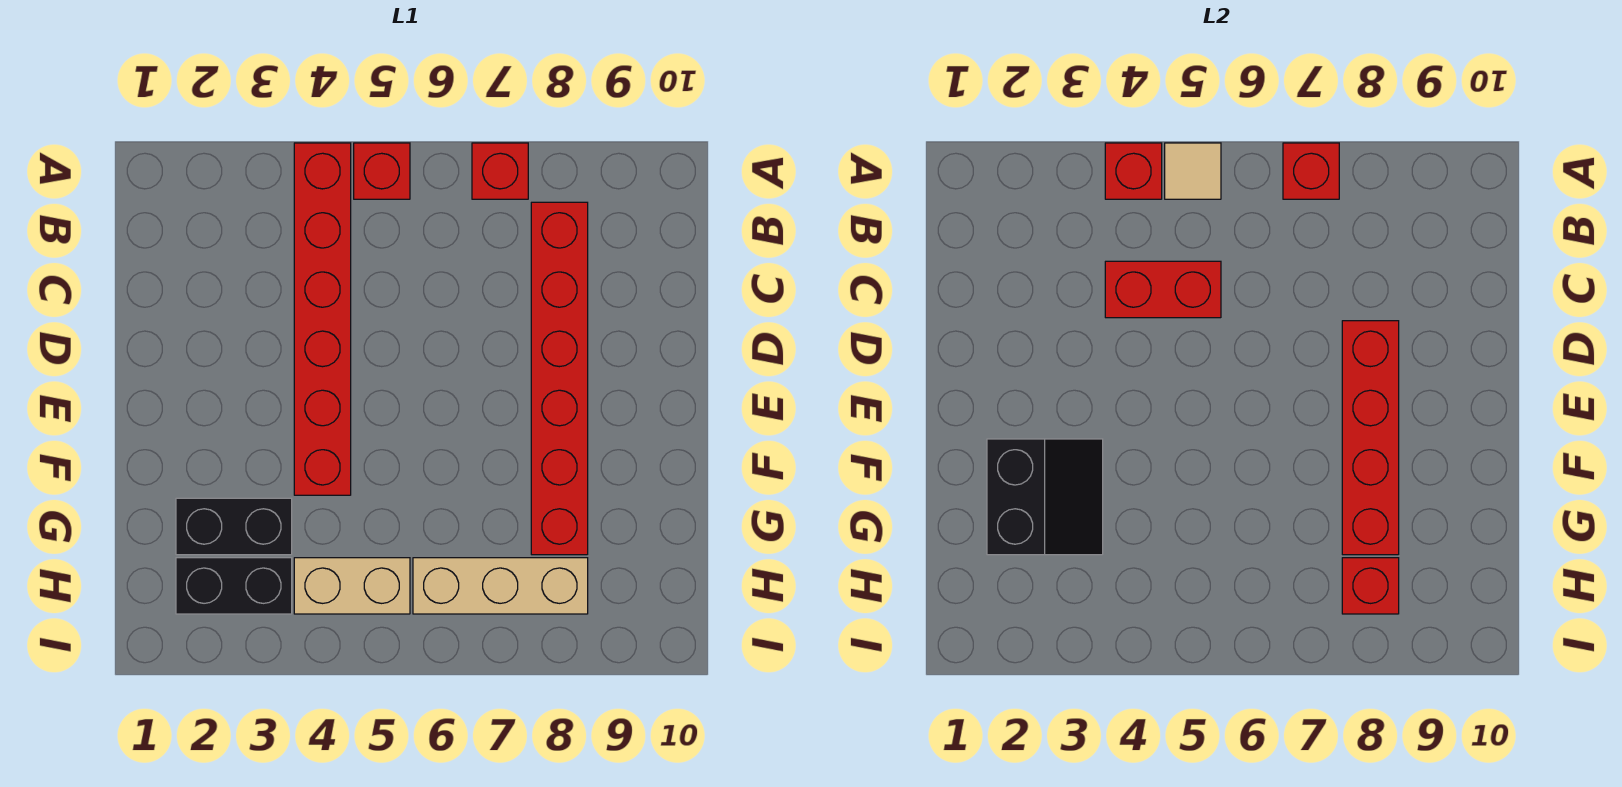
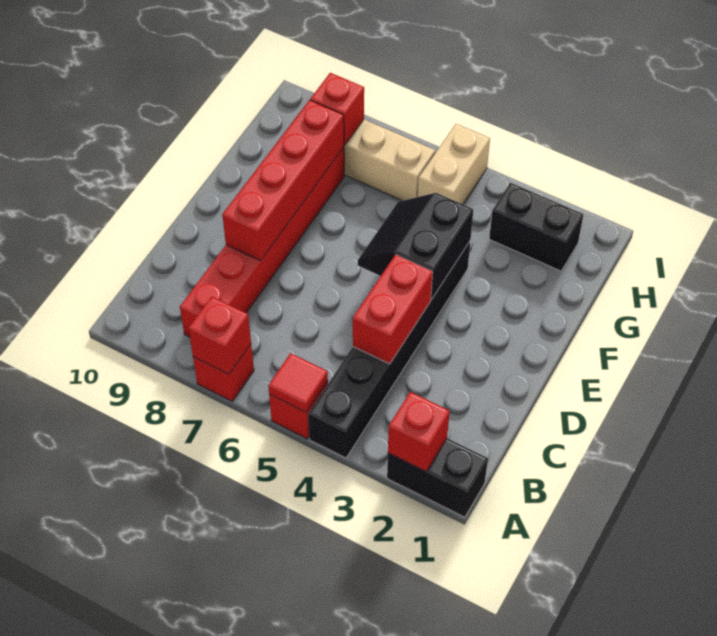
red 1x6 brick [294,143,351,495] -> black 1x6 brick [308,241,470,458]
red 1x1 brick [1105,143,1162,199] -> red 1x1 brick moved to [388,392,450,472]
tan 1x1 tile [1165,143,1221,199] -> red 1x1 tile [268,353,328,412]
red 1x2 brick [1105,261,1221,318] -> red 1x2 brick turned to [353,255,433,364]
black 2x2 slope [987,439,1103,555] -> black 2x2 slope moved to [358,193,473,299]
black 1x2 brick [176,498,292,555] -> black 1x2 brick moved to [387,438,488,517]
tan 1x2 brick [294,558,410,614] -> tan 1x2 brick turned to [418,124,490,204]

